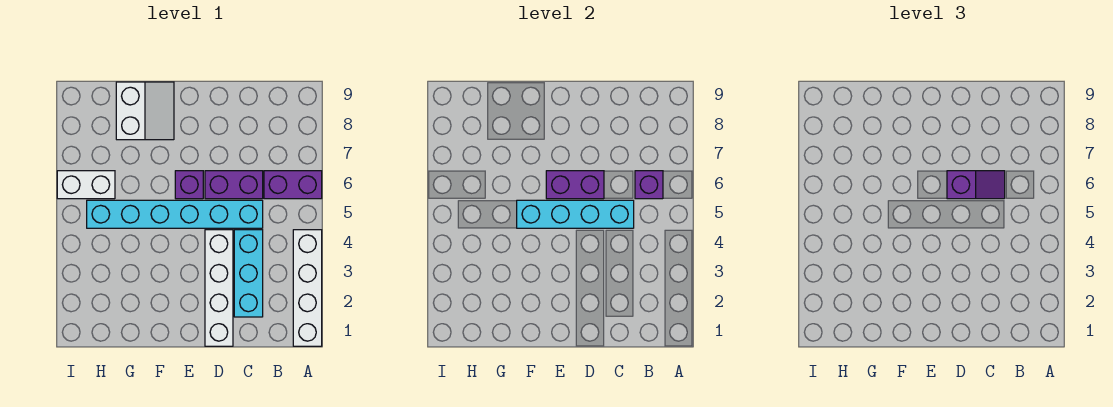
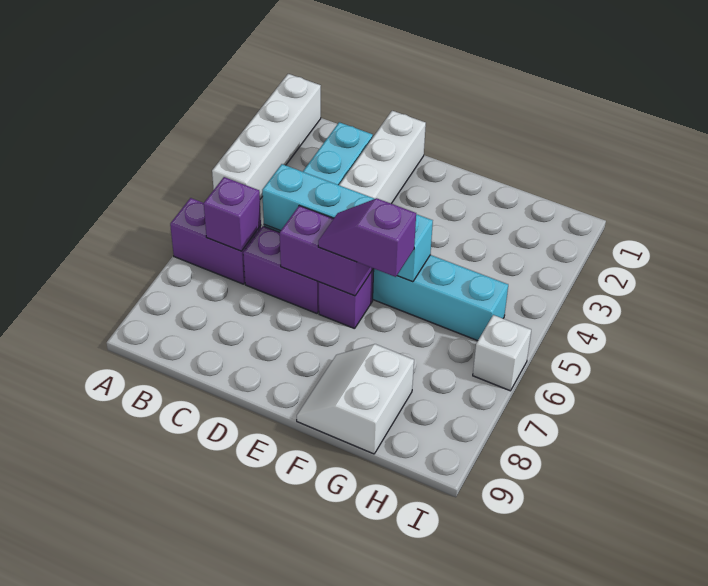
purple 1x2 slope [947,171,1005,199] -> purple 1x2 slope moved to [318,198,416,277]
white 1x2 brick [57,171,115,199] -> white 1x1 brick [473,315,531,391]

